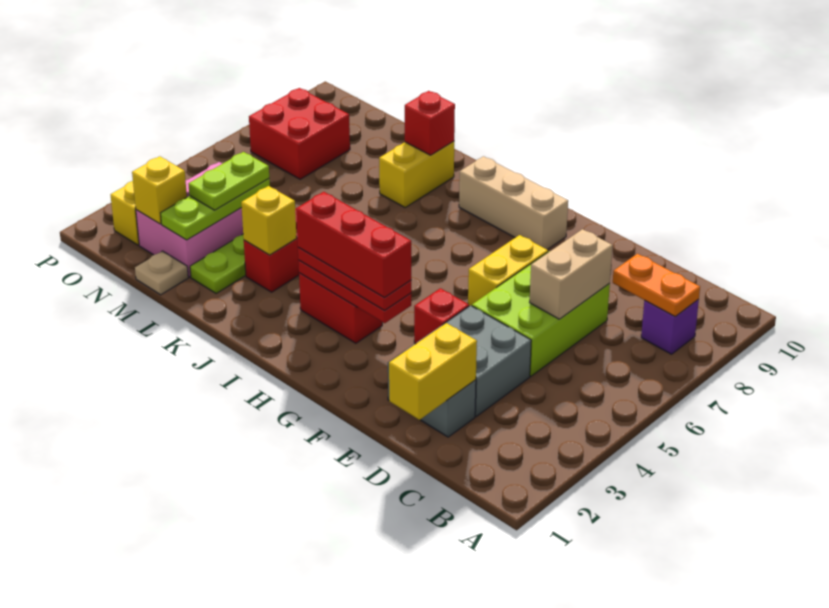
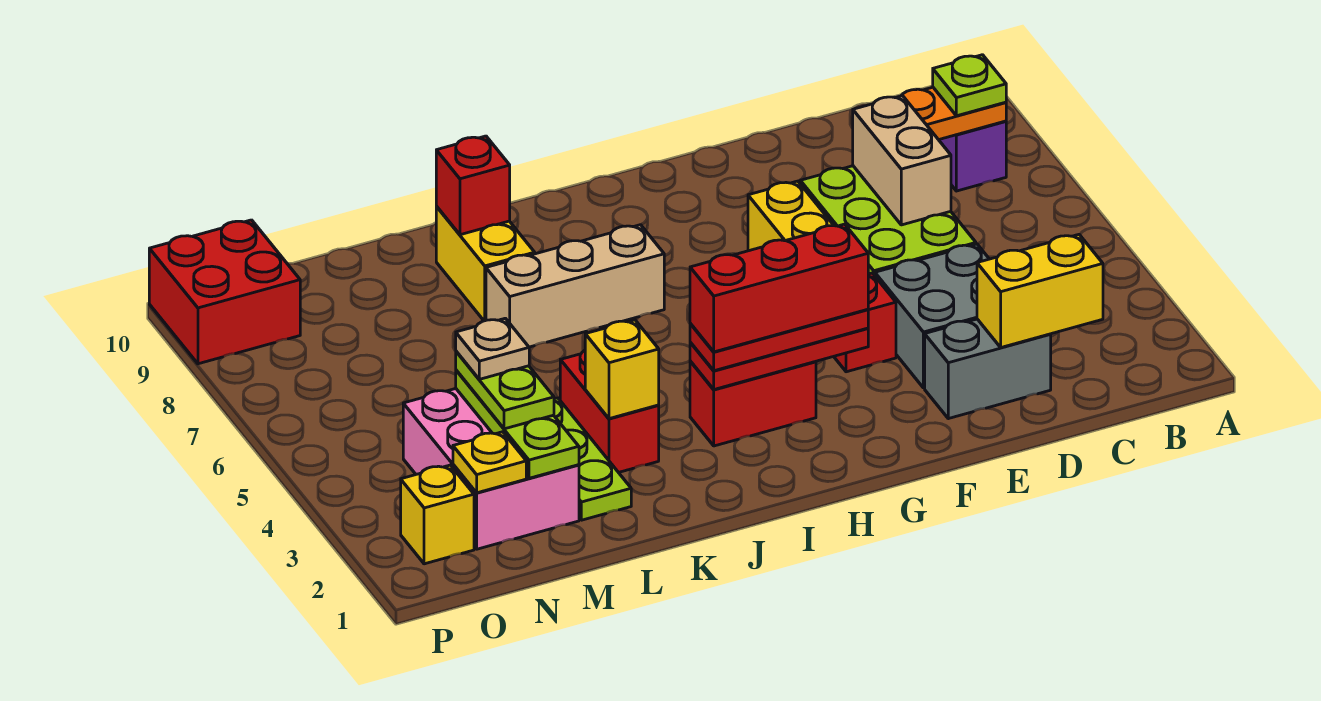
none -> lime 1x1 plate [933,55,1006,116]
yellow 1x2 brick [389,323,477,420] -> yellow 1x2 brick turned to [977,235,1103,347]
tan 1x3 brick [459,156,568,250] -> tan 1x3 brick moved to [486,225,664,347]
tan 1x1 plate [135,251,188,295] -> tan 1x1 plate moved to [456,318,529,379]
yellow 1x1 brick [132,156,187,224] -> yellow 1x1 plate [453,432,526,493]
red 2x2 brick [249,88,350,179] -> red 2x2 brick moved to [149,220,300,364]

